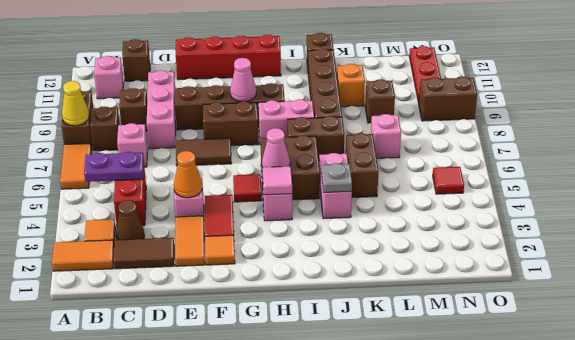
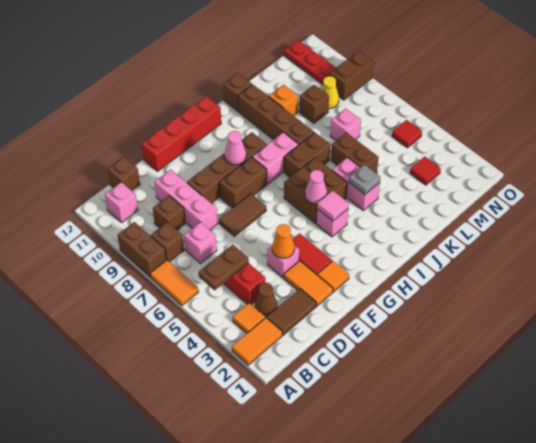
yellow 1x1 cone [62,81,89,126] -> yellow 1x1 cone moved to [321,76,339,109]
purple 1x2 plate [84,152,144,182] -> brown 1x2 plate [198,244,249,290]
red 1x1 tile [233,174,262,202] -> red 1x1 tile moved to [410,157,441,185]

